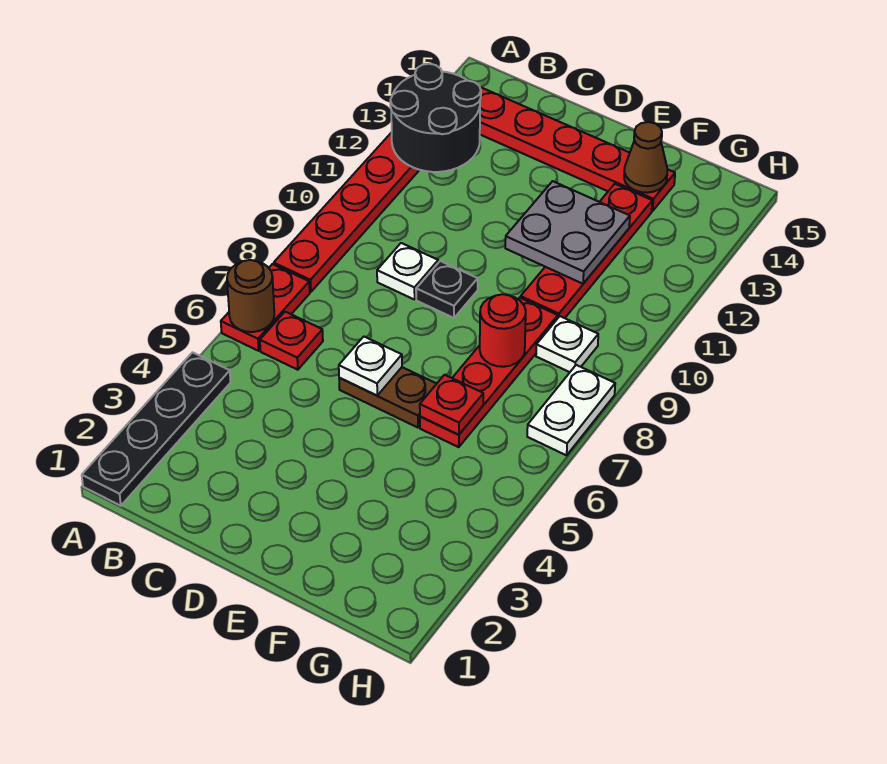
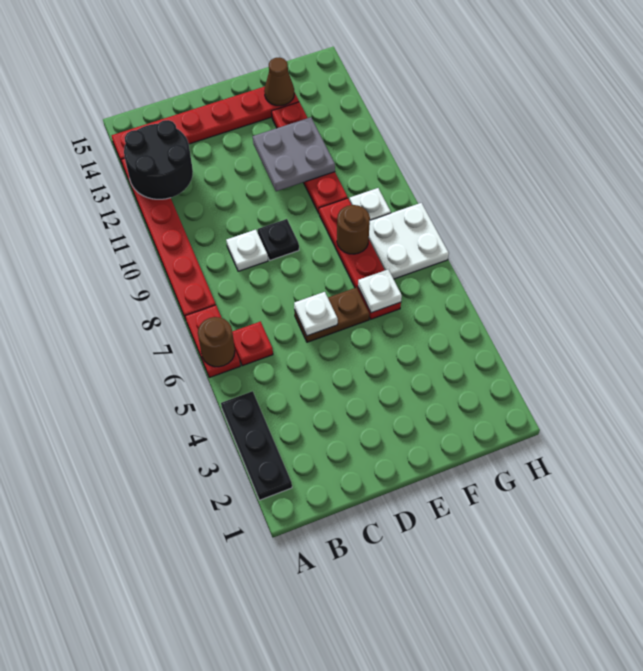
black 1x4 plate [82,352,231,506] -> black 1x3 plate [221,391,292,500]
red 1x1 plate [420,375,483,435] -> white 1x1 plate [358,270,402,313]
red 1x1 round brick [480,294,526,367] -> brown 1x1 round brick [337,205,370,254]
white 1x2 plate [527,365,615,455] -> white 2x2 plate [369,203,449,279]

